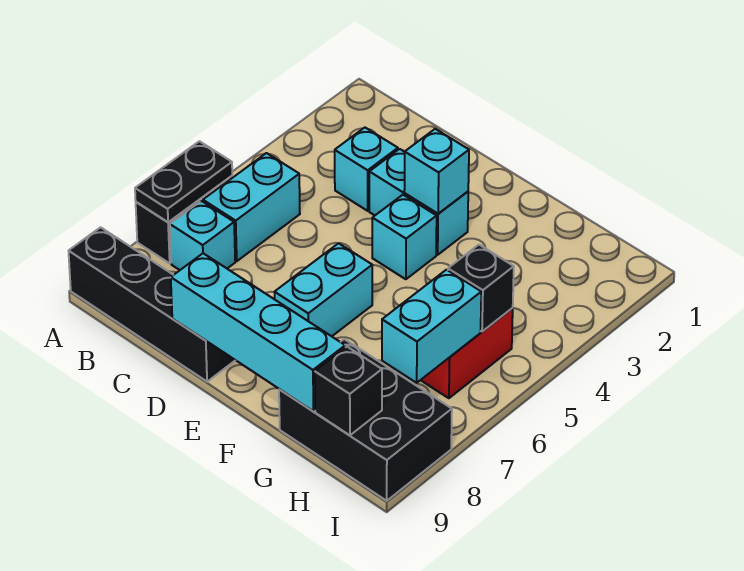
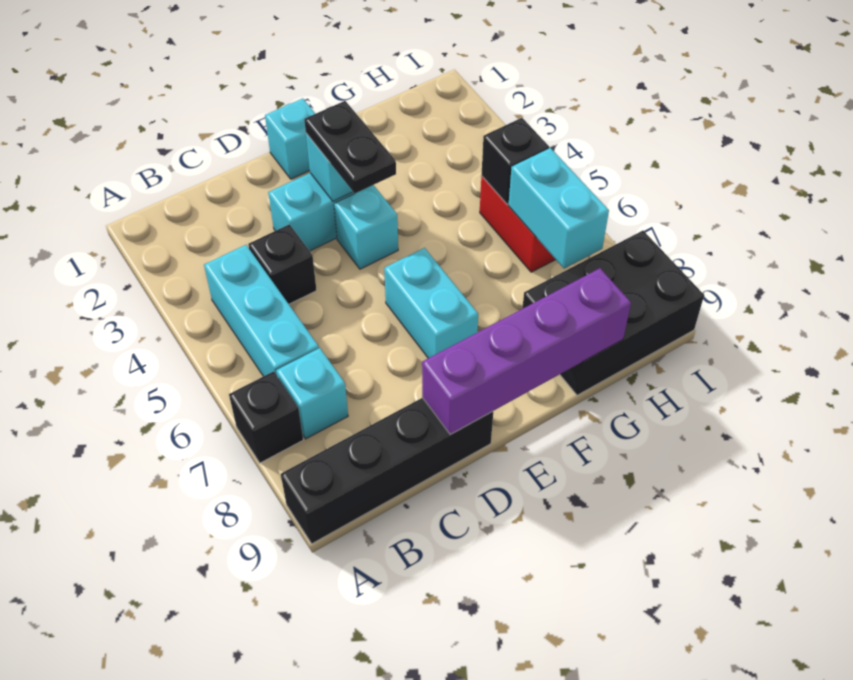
black 1x2 plate [135,141,232,222] -> black 1x2 plate moved to [304,101,396,193]
cyan 1x2 brick [203,153,300,261] -> cyan 1x3 brick [204,245,319,376]
cyan 1x1 brick [335,128,398,211] -> cyan 1x1 brick moved to [265,99,315,179]
cyan 1x4 brick [171,253,345,411] -> purple 1x4 brick [422,268,631,434]
black 1x1 brick [315,347,382,435] -> black 1x1 brick moved to [248,224,317,304]

